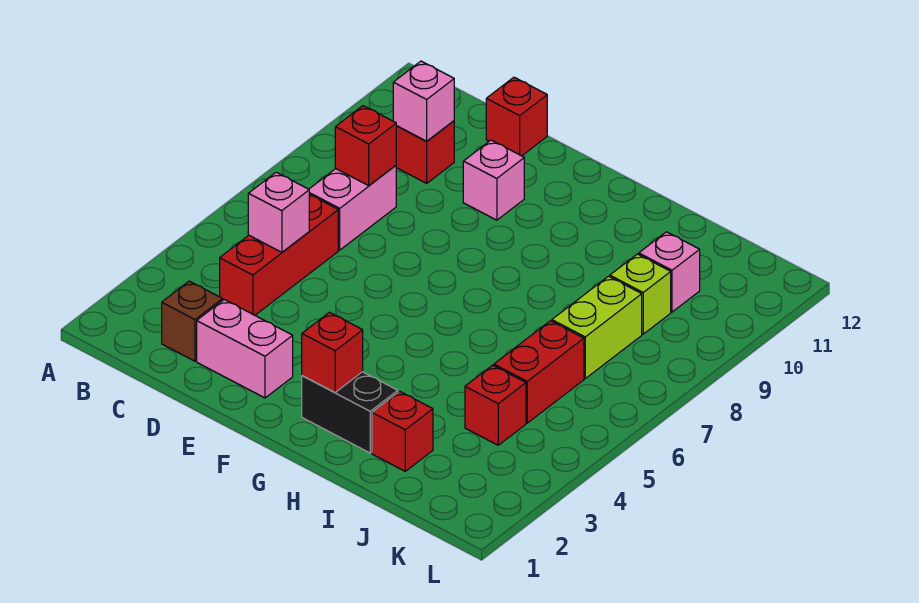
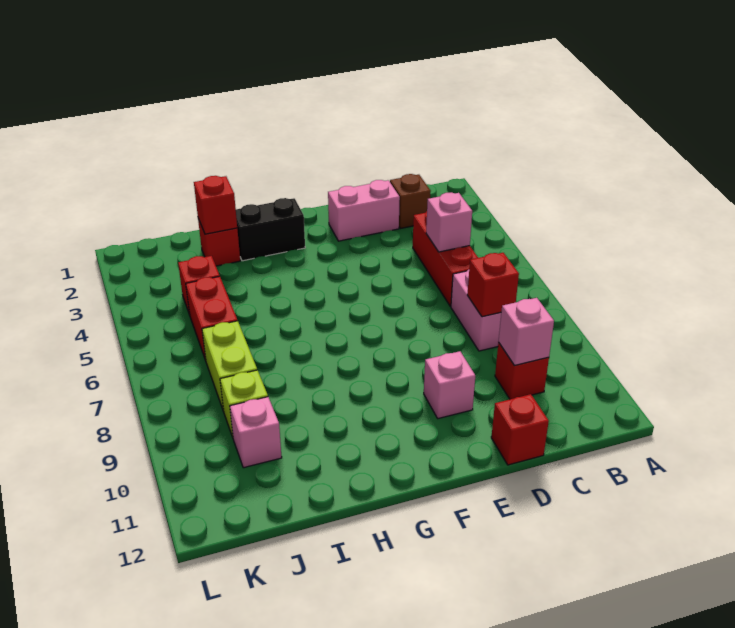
red 1x1 brick [302,312,363,392] -> red 1x1 brick moved to [194,176,237,234]

